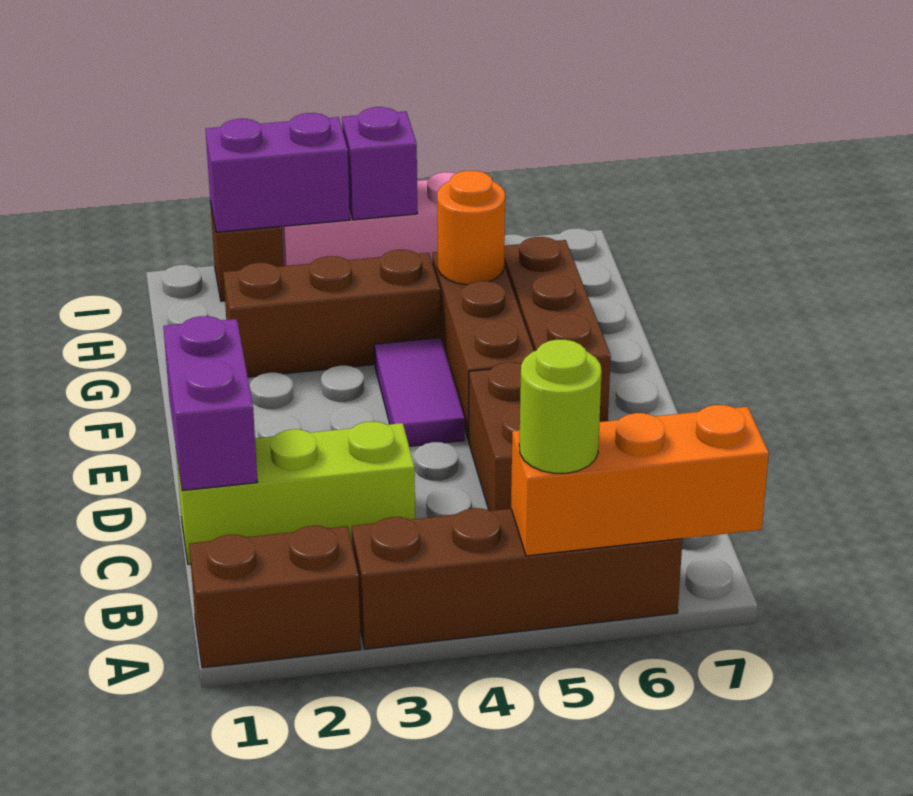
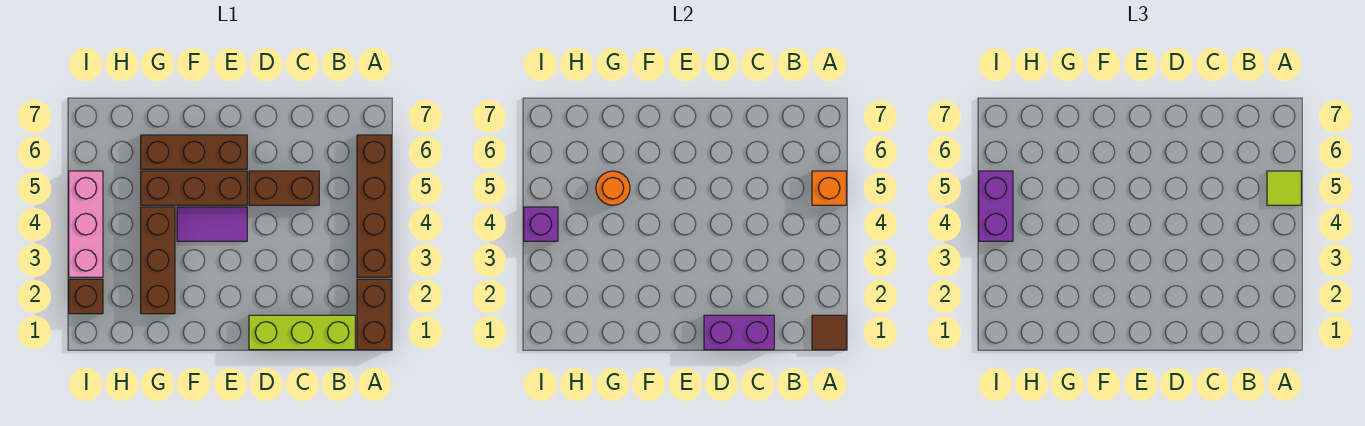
none -> brown 1x1 tile [812,315,846,350]
orange 1x3 brick [511,405,769,556] -> orange 1x1 brick [812,171,846,205]
lime 1x1 round brick [519,340,602,473] -> lime 1x1 tile [1267,171,1301,205]
lime 1x3 brick [176,422,415,564] -> lime 1x3 brick turned to [249,315,355,350]
purple 1x2 brick [206,113,350,232] -> purple 1x2 brick moved to [979,171,1013,241]

